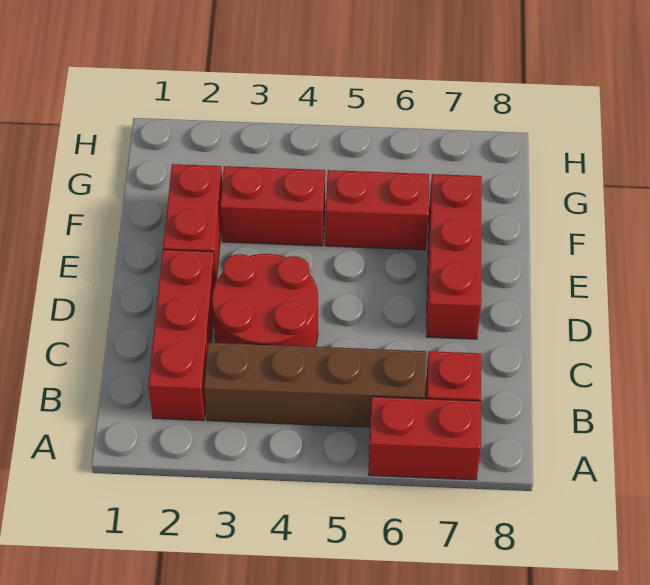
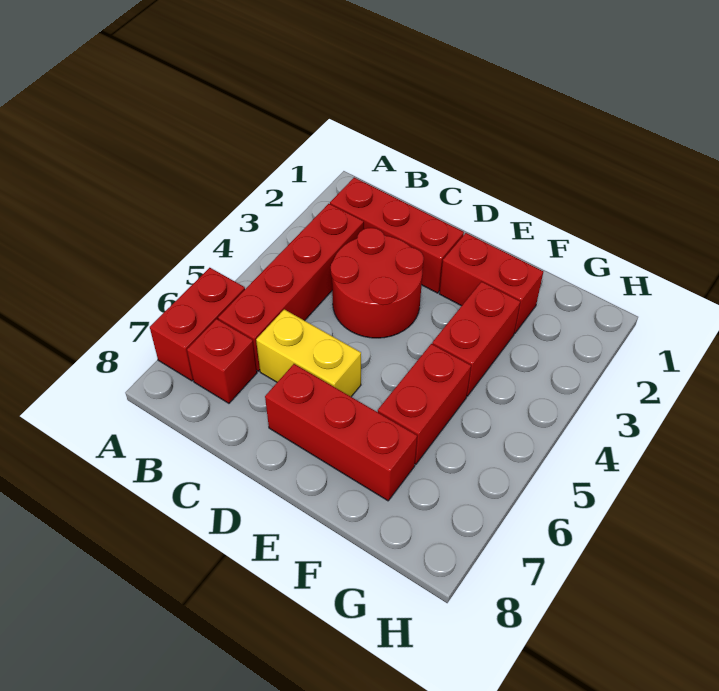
brown 1x4 brick [204,342,426,427] -> red 1x4 brick [218,204,364,371]
none -> yellow 1x2 brick [256,309,361,397]

